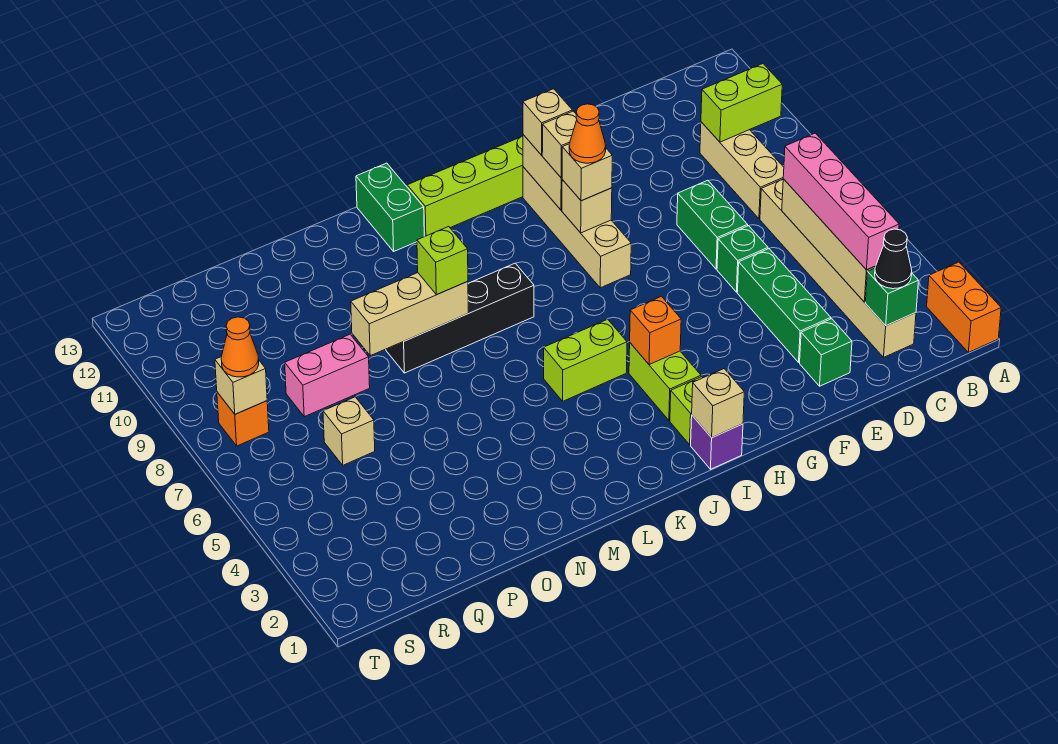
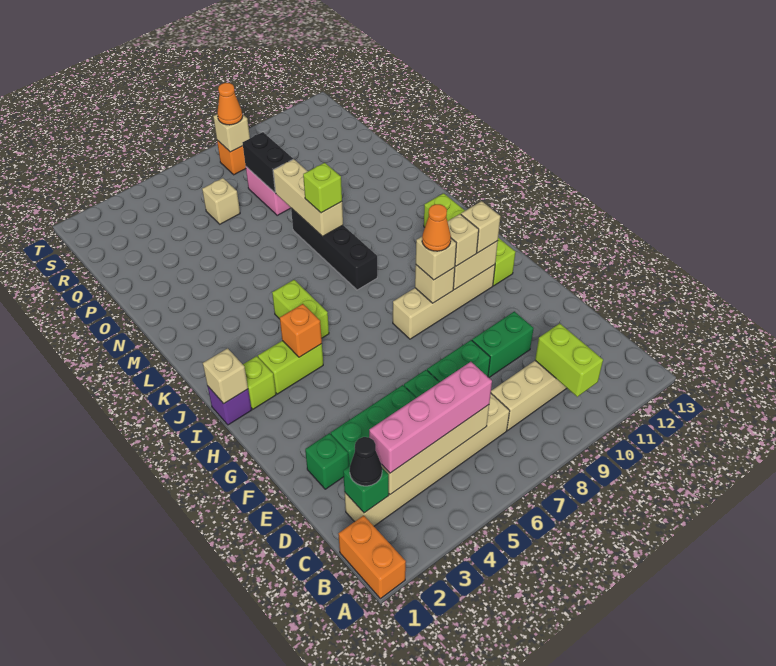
orange 1x2 brick [927,262,1001,352] -> orange 1x2 brick turned to [338,515,406,599]
green 1x2 brick [356,163,424,251] -> green 1x2 brick moved to [472,311,534,378]
none -> black 1x2 brick [243,132,293,193]

